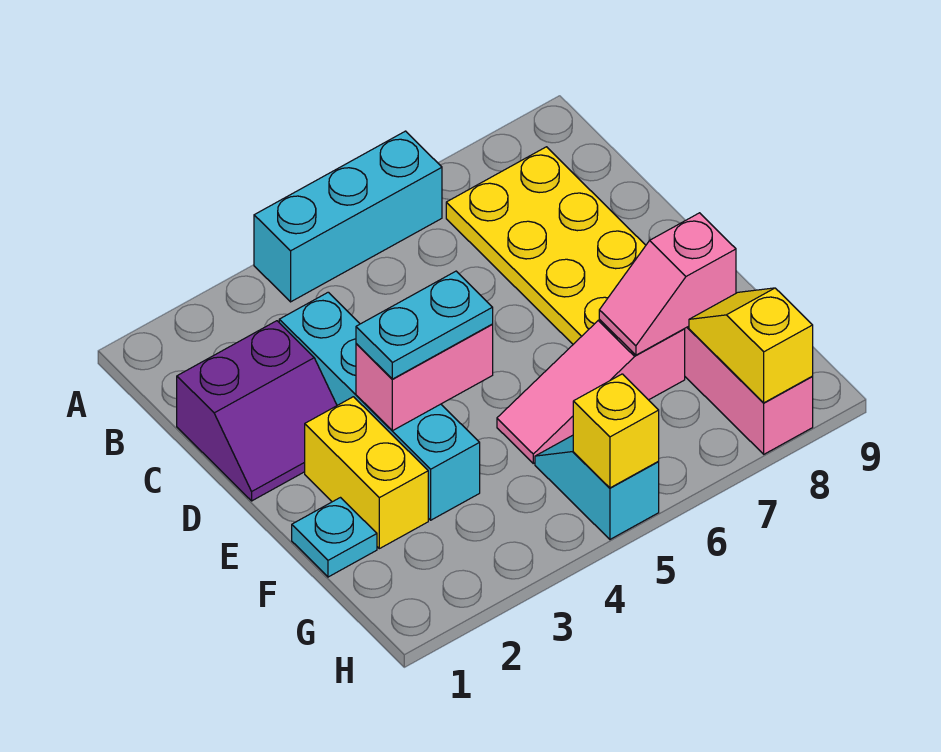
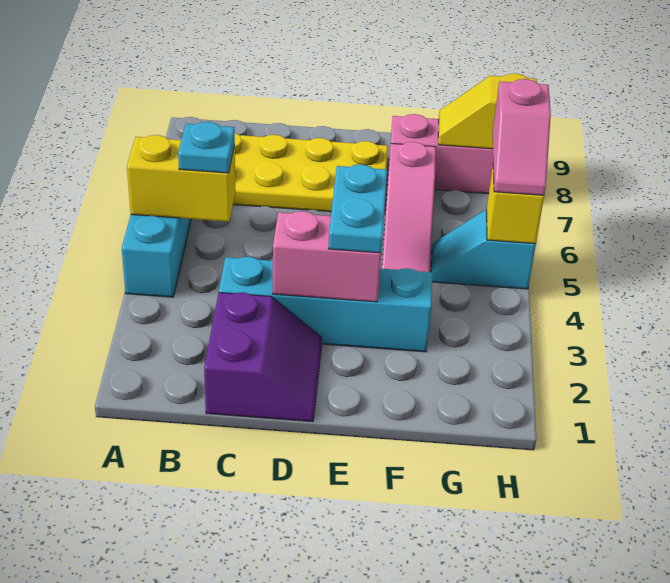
yellow 1x2 brick [305,397,428,549] -> yellow 1x2 brick moved to [127,135,235,222]
pink 1x2 brick [356,325,493,431] -> pink 1x2 brick turned to [273,211,381,302]
cyan 1x1 plate [292,498,377,577] -> cyan 1x1 plate moved to [178,122,235,173]
pink 1x2 slope [599,213,736,355] -> pink 1x2 slope moved to [493,79,551,195]

